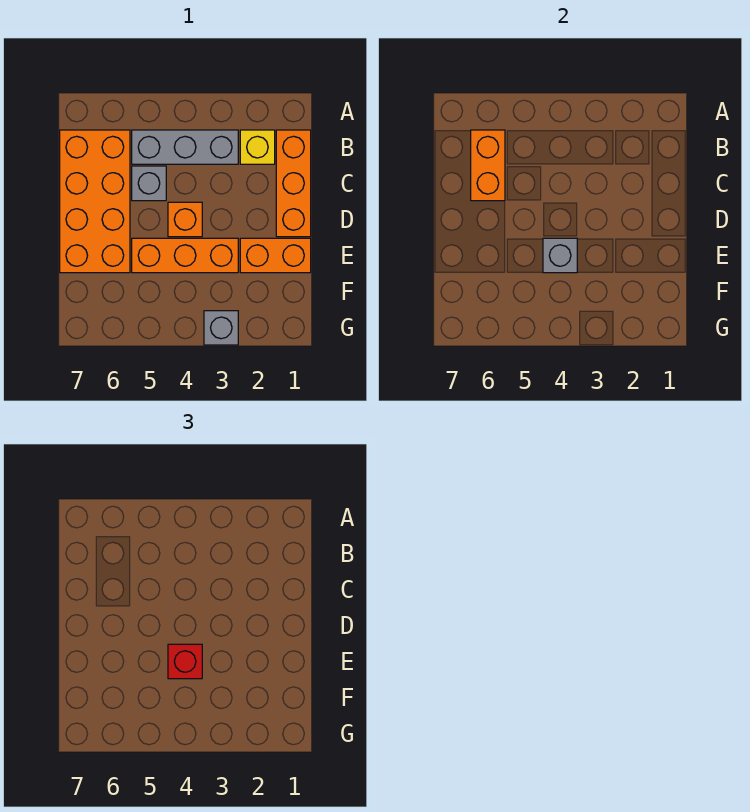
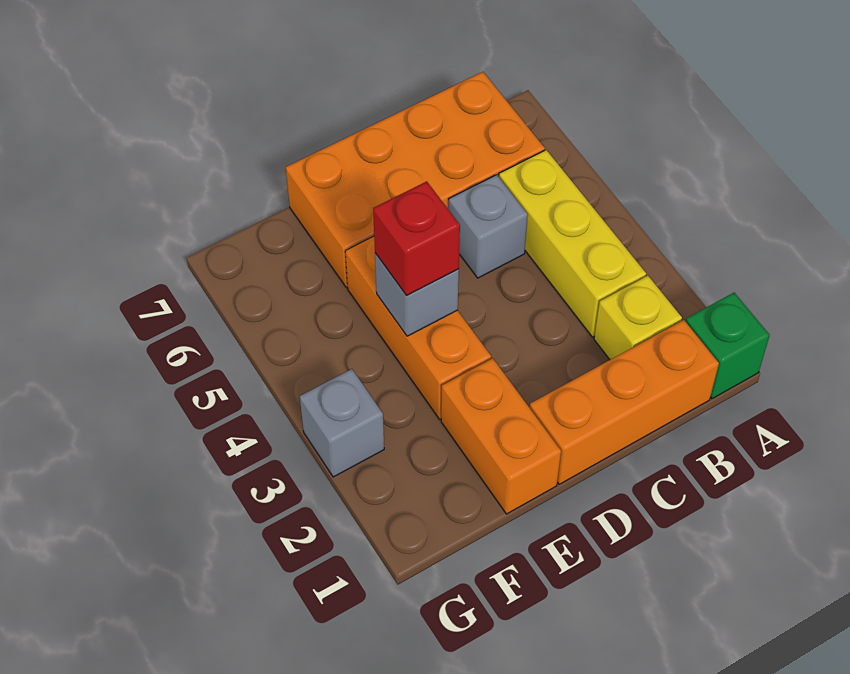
none -> green 1x1 brick [686,293,770,399]
grey 1x3 brick [132,130,238,164] -> yellow 1x3 brick [499,150,646,337]
orange 1x2 brick [471,130,505,201] -> none
orange 1x1 brick [168,202,202,237] -> none

